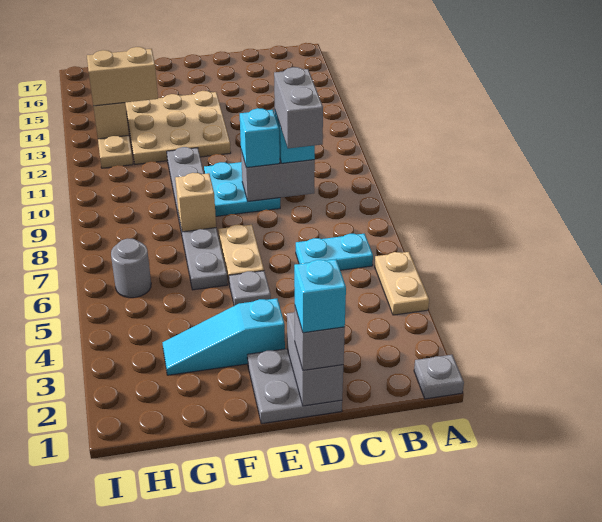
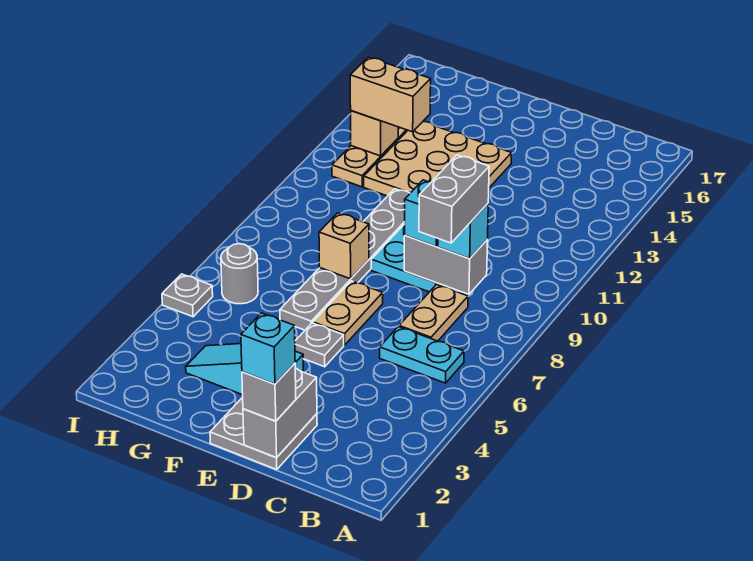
grey 1x1 plate [414,355,464,399] -> grey 1x1 plate moved to [162,274,213,317]
tan 1x2 plate [375,252,429,315] -> tan 1x2 plate moved to [399,285,468,341]

